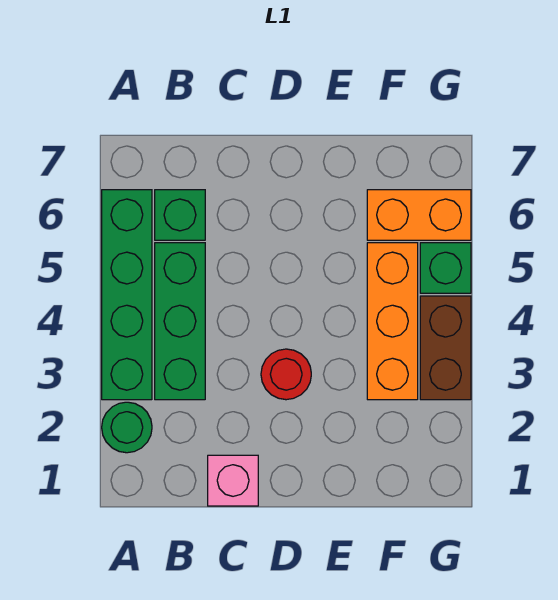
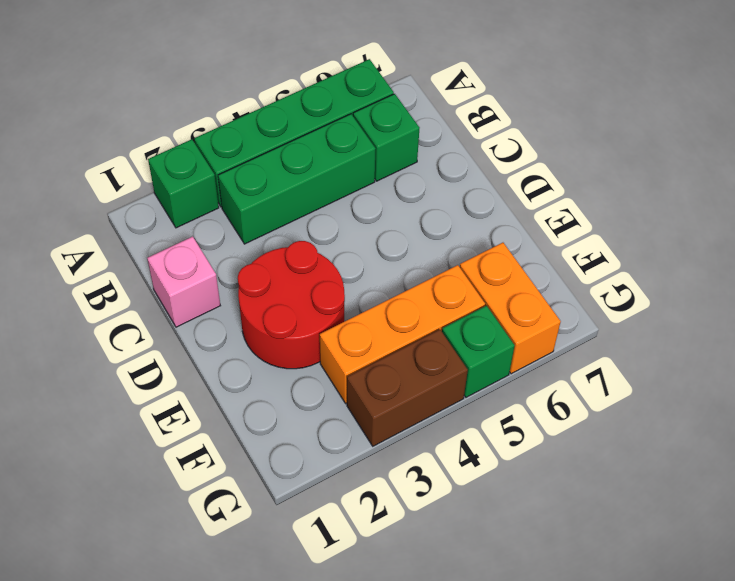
green 1x1 round brick [102,402,152,453] -> green 1x1 brick [148,139,219,228]
red 1x1 round brick [261,349,311,400] -> red 2x2 round brick [238,241,345,369]

